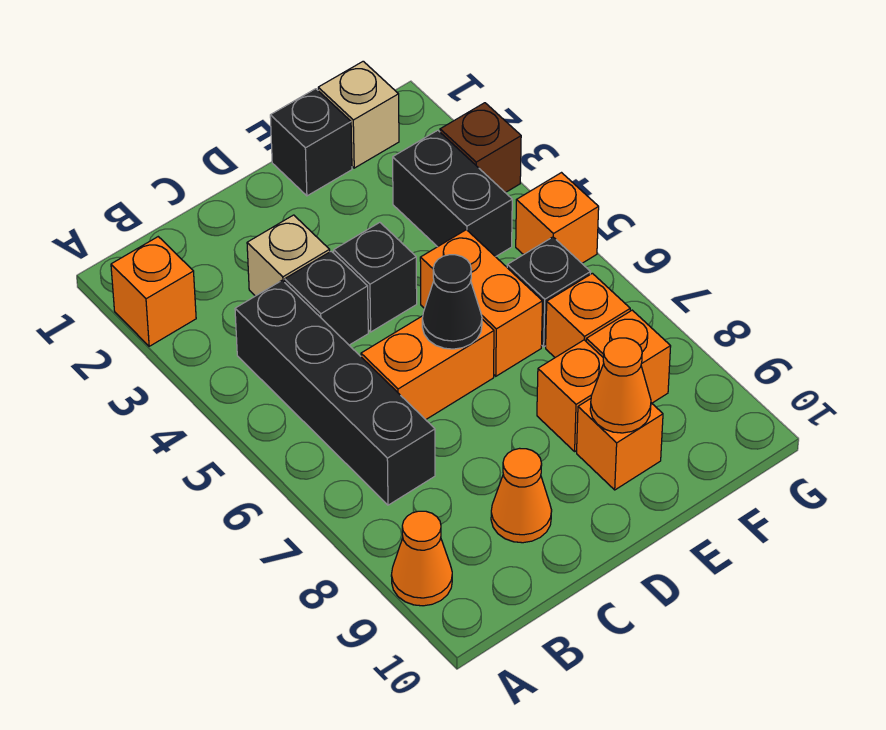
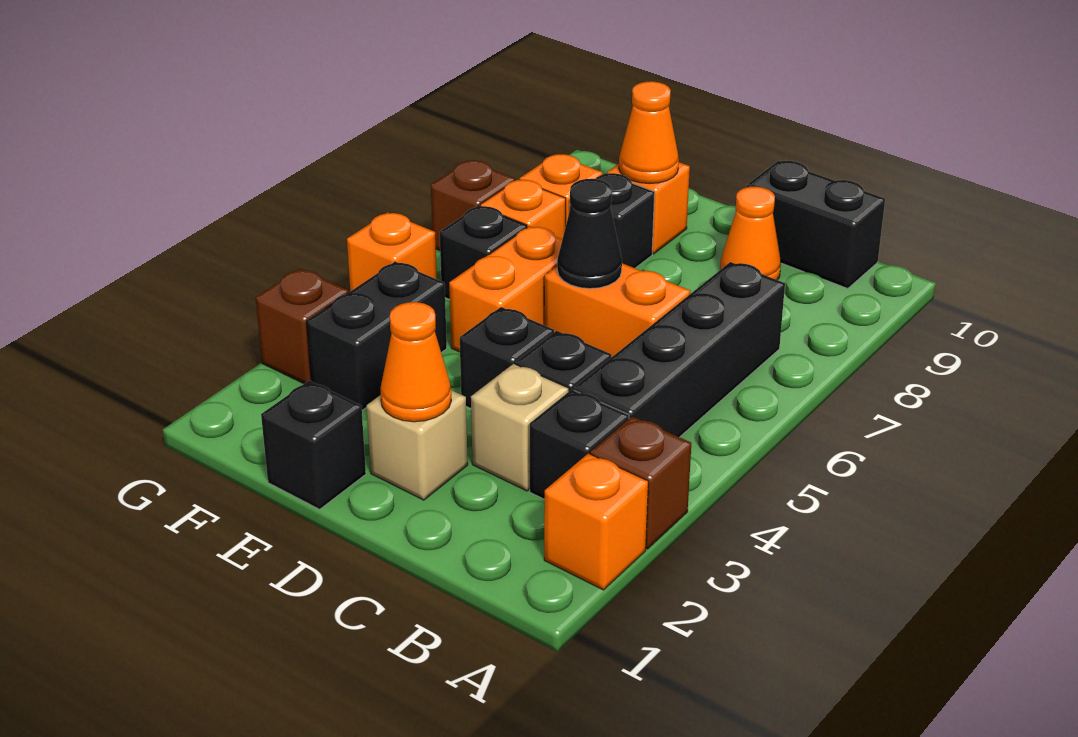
none -> brown 1x1 brick [590,416,691,549]
orange 1x1 cone [391,511,452,606] -> orange 1x1 cone moved to [380,302,451,422]
none -> black 1x1 brick [530,390,629,500]
none -> black 1x2 brick [747,161,885,289]
orange 1x1 brick [537,340,604,451] -> black 1x1 brick [570,173,655,268]
tan 1x1 brick [318,61,399,168] -> tan 1x1 brick moved to [367,390,468,500]
none -> brown 1x1 brick [431,160,515,251]

